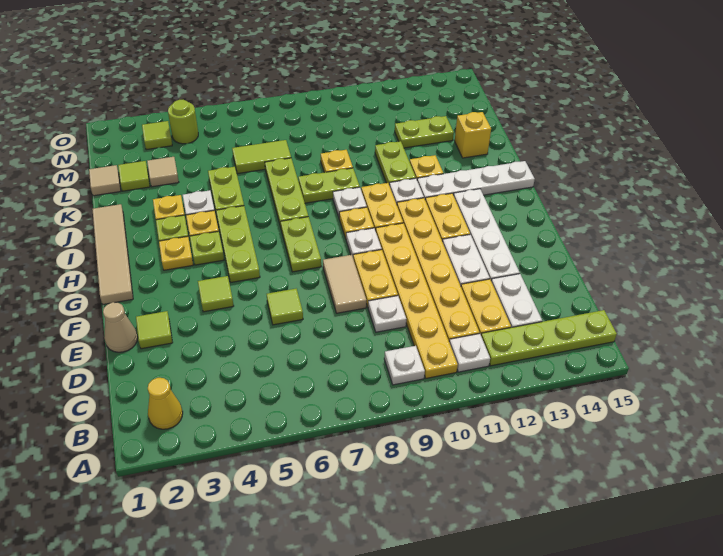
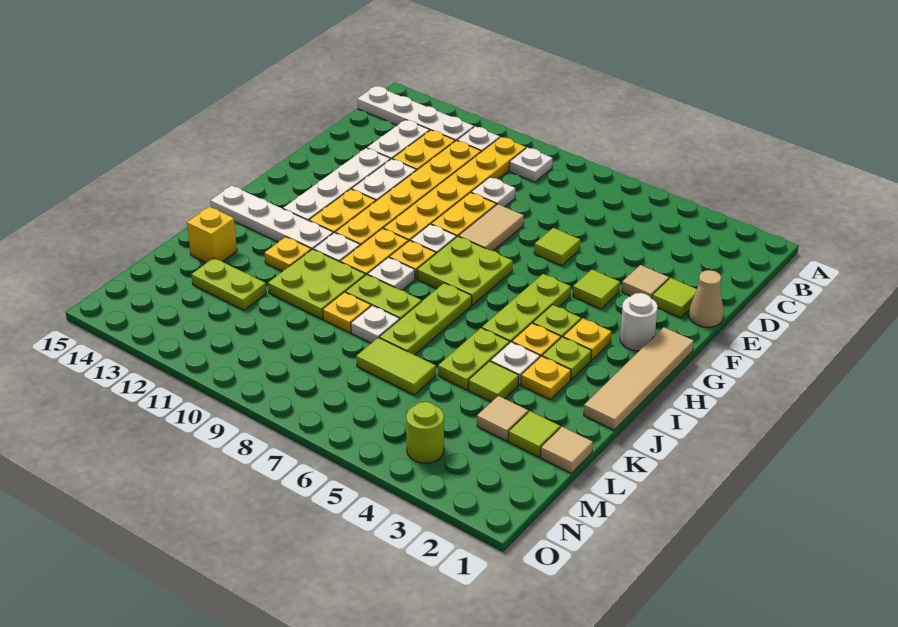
yellow 1x1 cone [148,378,183,429] -> none
lime 1x4 plate [481,310,617,366] -> white 1x4 plate [357,86,474,141]
none -> tan 1x1 tile [622,265,669,298]
none -> white 1x1 round brick [620,293,658,351]
lime 1x2 plate [281,217,321,272] -> lime 2x2 plate [417,236,513,305]
lime 1x2 plate [375,141,416,185] -> lime 2x2 plate [268,249,365,319]
none -> white 1x1 plate [351,305,399,343]
lime 1x1 tile [142,121,172,150] -> lime 1x1 tile moved to [468,361,519,402]

